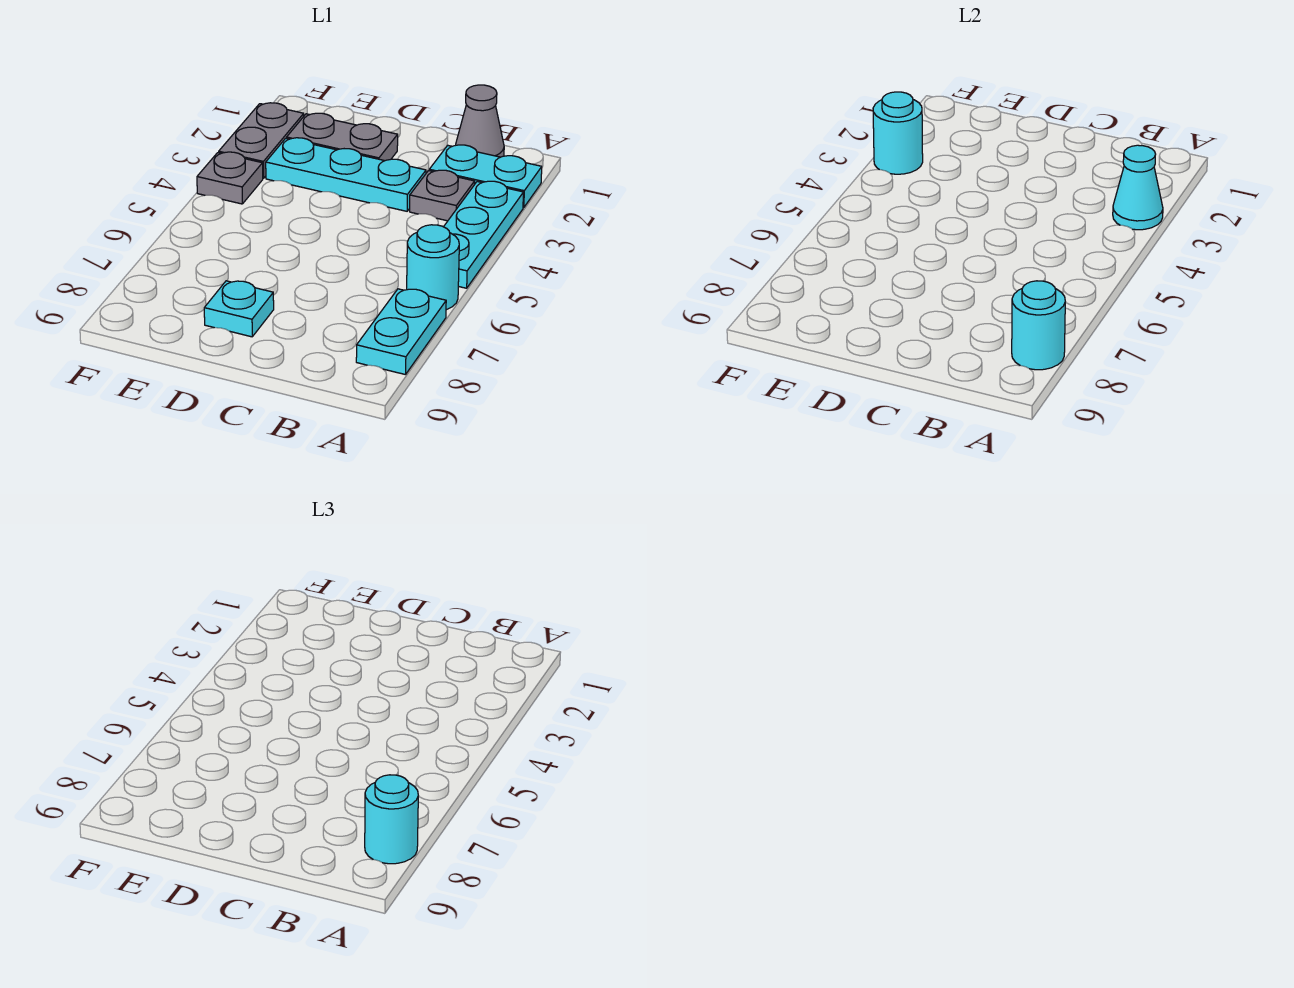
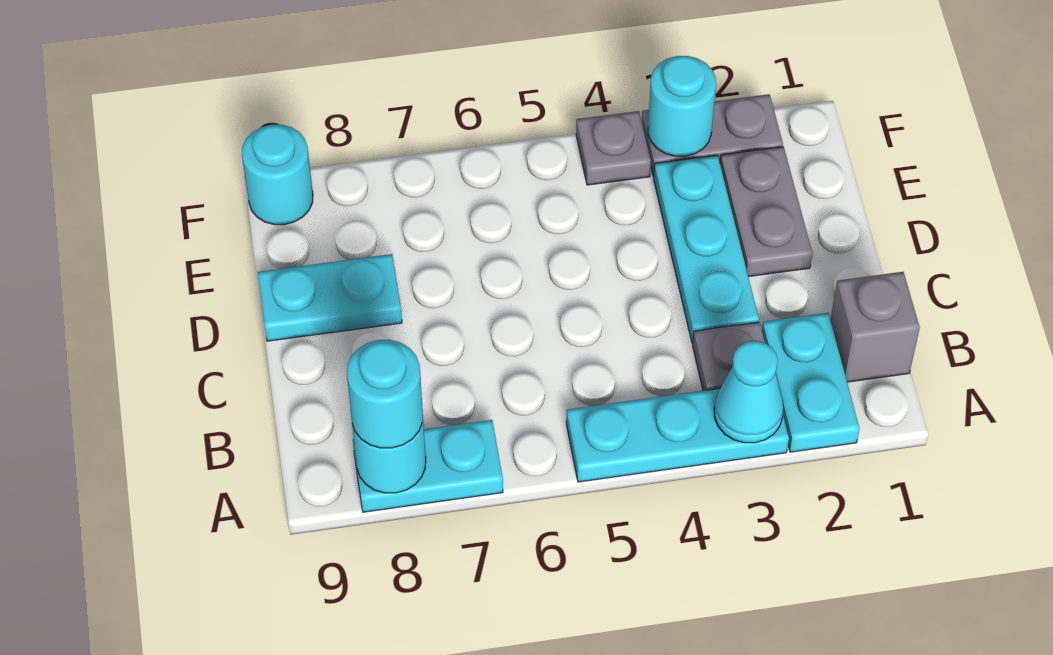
cyan 1x1 round brick [407,225,459,310] -> cyan 1x1 round brick moved to [242,125,313,225]
grey 1x1 cone [456,85,504,157] -> grey 1x1 brick [830,272,920,382]
cyan 1x1 plate [204,281,274,337] -> cyan 1x2 plate [258,254,402,341]

